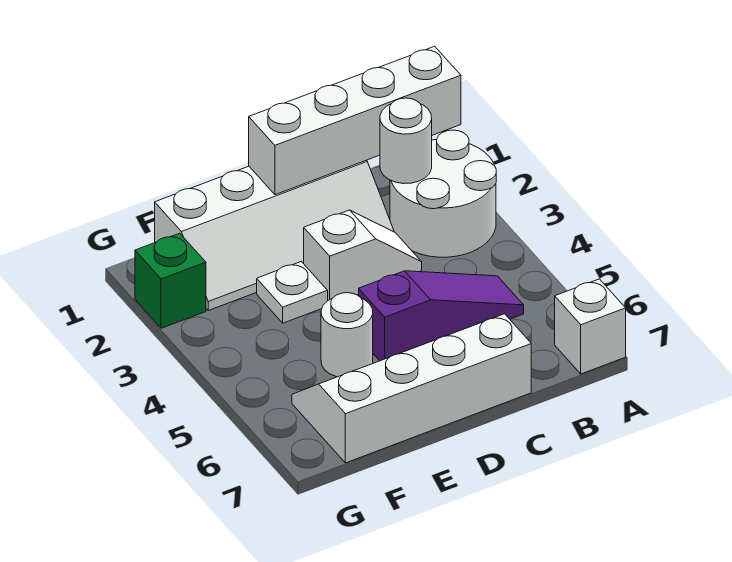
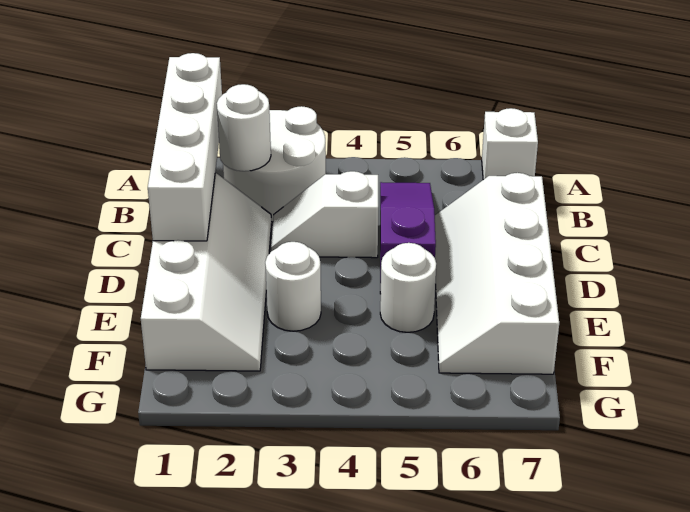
white 1x2 slope [304,210,422,300] -> white 1x2 slope turned to [271,171,378,258]
white 1x1 plate [257,262,328,323] -> white 1x1 round brick [265,242,321,331]
green 1x1 brick [135,233,206,328] -> none

